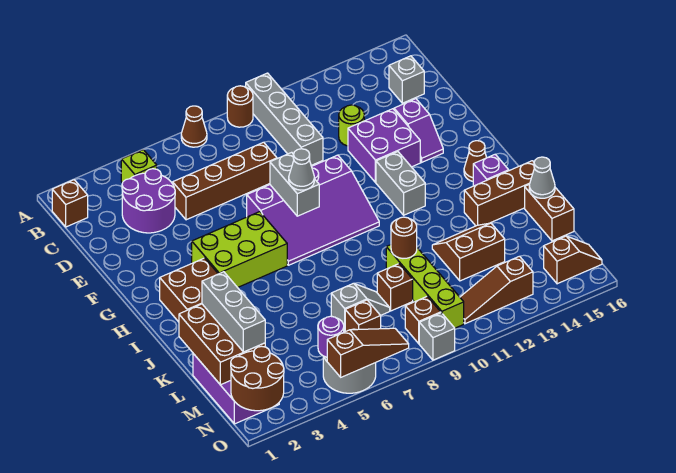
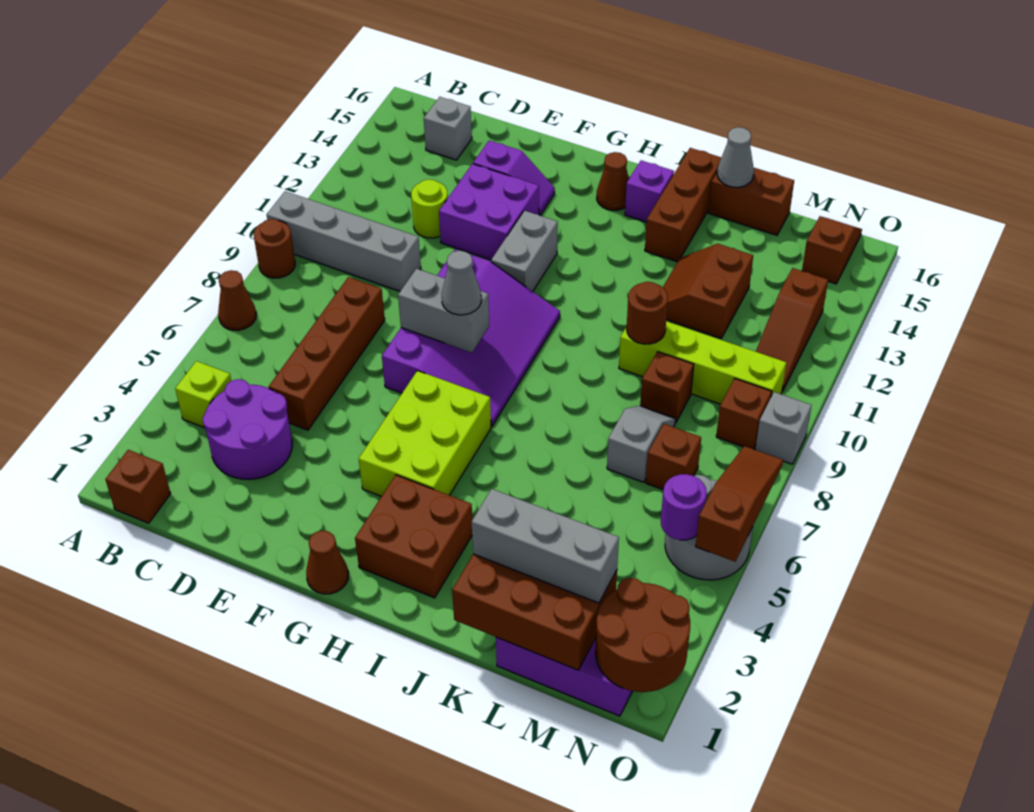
none -> brown 1x1 cone [306,531,348,594]
grey 1x2 brick [376,152,425,215] -> grey 1x2 brick turned to [491,210,558,291]

